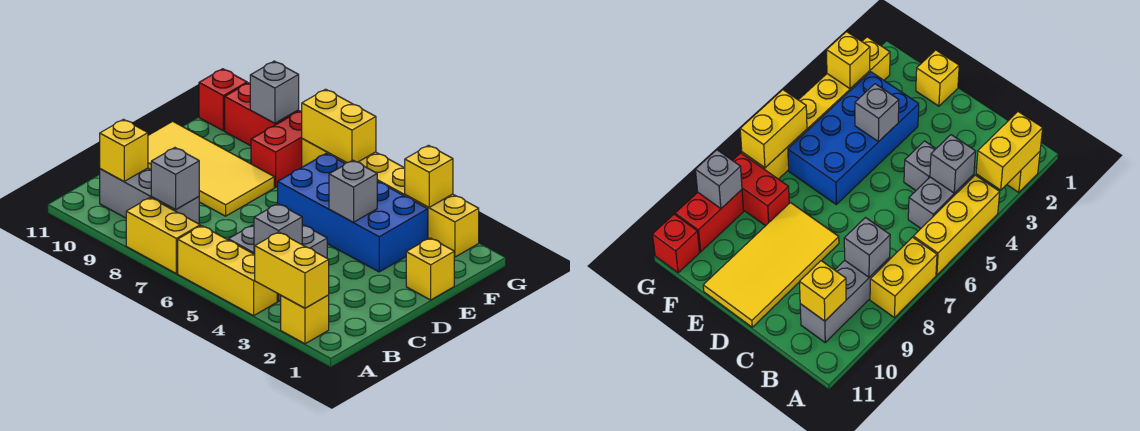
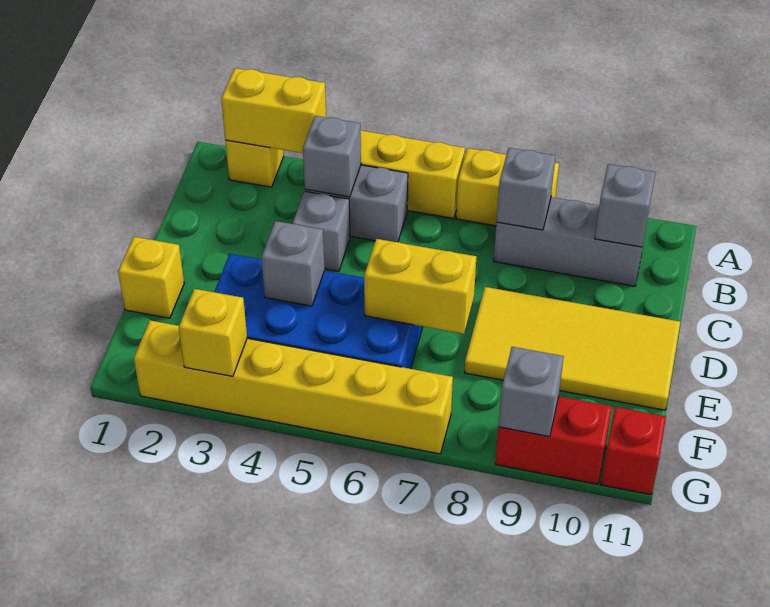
yellow 1x1 brick [100,119,148,181] -> grey 1x1 brick [595,164,656,247]
red 1x2 brick [251,111,302,187] -> none
yellow 1x2 brick [302,89,376,163] -> yellow 1x2 brick moved to [364,239,476,334]

